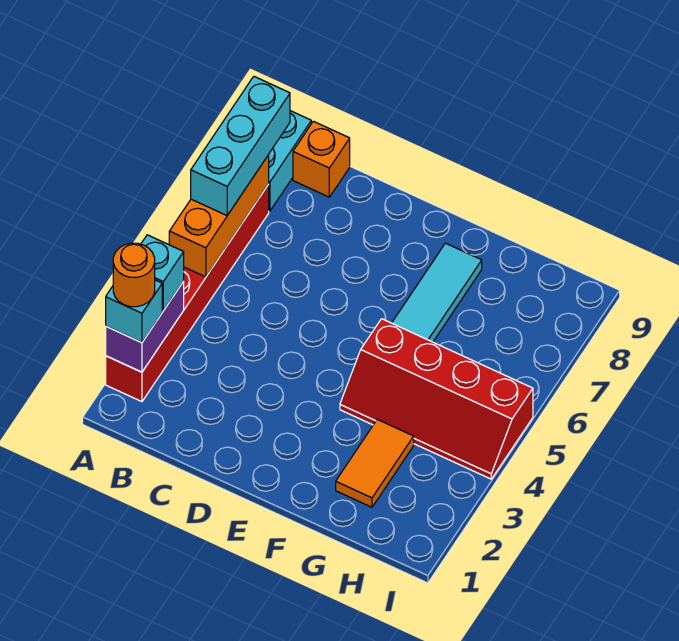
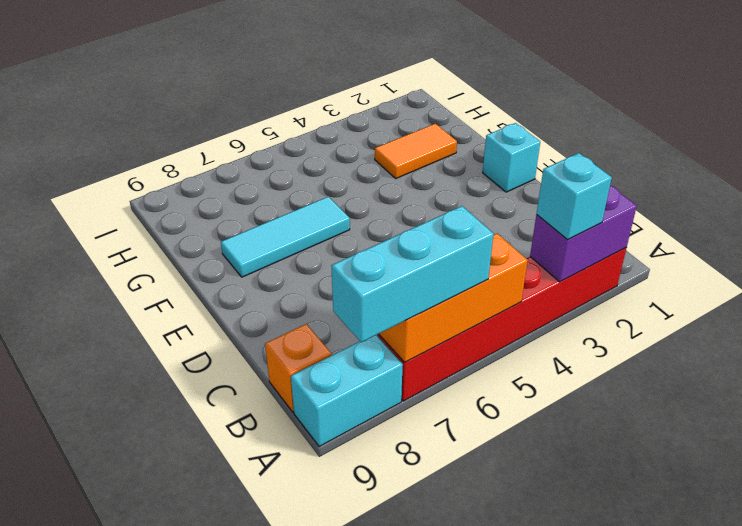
cyan 1x1 brick [106,280,162,343] -> cyan 1x1 brick moved to [483,123,540,192]
orange 1x1 round brick [113,243,155,307] -> none
red 2x4 slope [340,319,533,479] -> none

